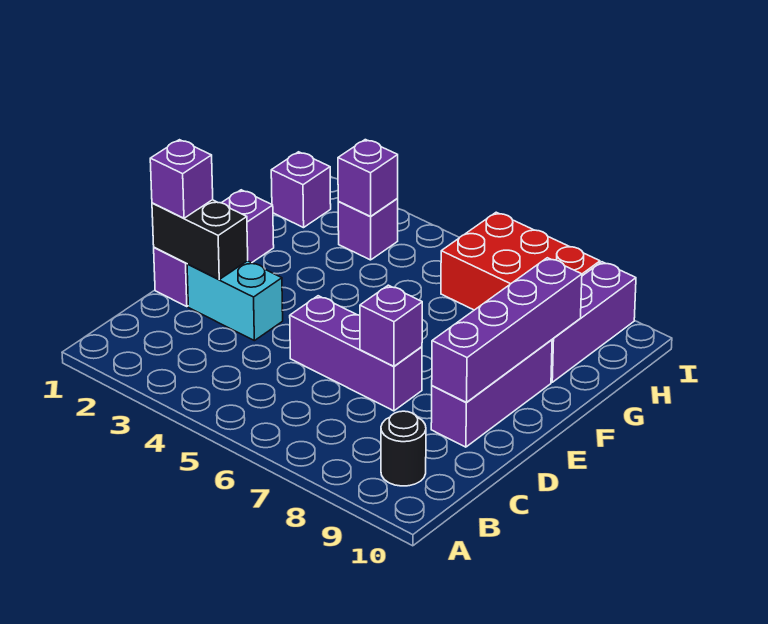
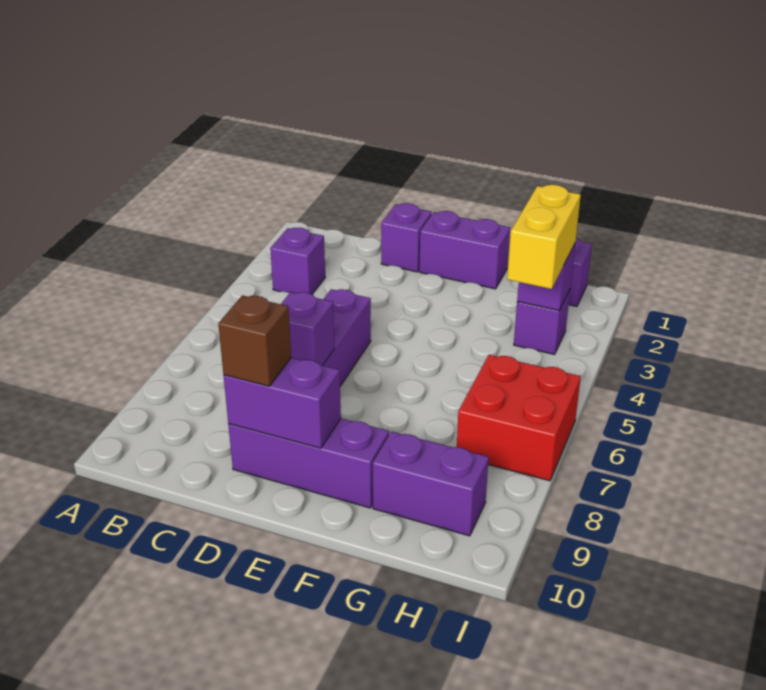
black 1x1 round brick [381,411,426,486] -> none
black 1x2 brick [152,200,248,279] -> none
purple 1x1 brick [150,140,213,218] -> purple 1x1 brick moved to [270,228,325,294]
cyan 1x2 brick [187,261,283,341] -> none
purple 1x4 brick [432,258,582,402] -> purple 1x2 brick [224,358,341,448]
none -> brown 1x1 brick [218,295,291,386]
purple 1x3 brick [551,262,636,382] -> purple 1x2 brick [373,432,489,536]
none -> yellow 1x2 brick [507,185,581,289]
red 2x3 brick [441,212,600,310] -> red 2x2 brick [457,355,581,481]

